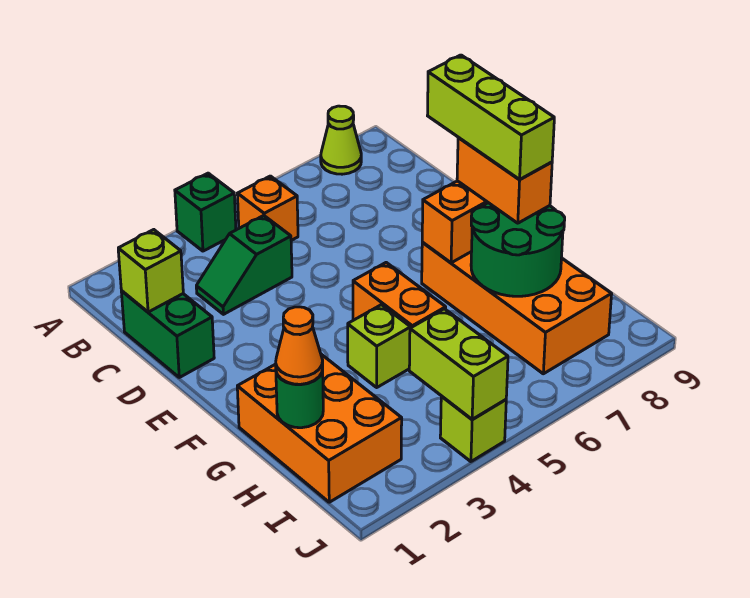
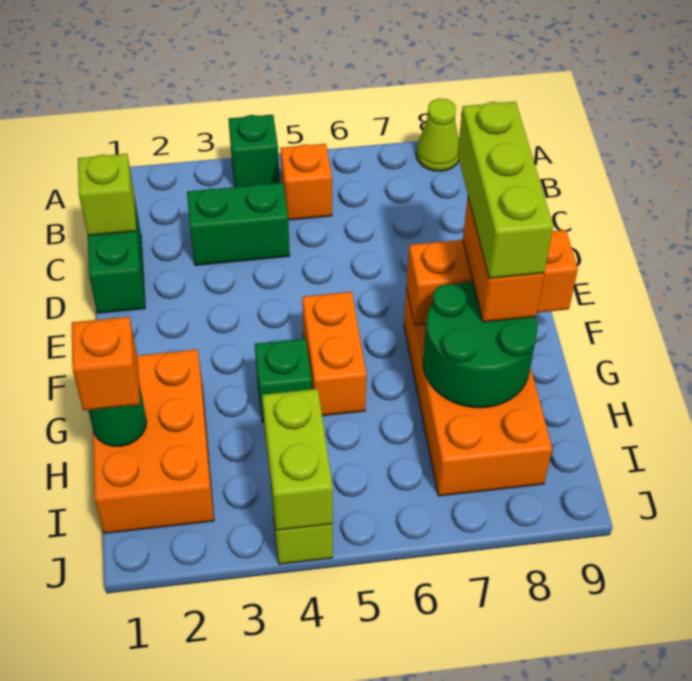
green 1x2 slope [196,216,292,314] -> green 1x2 brick [187,183,290,265]
lime 1x1 brick [348,305,411,387] -> green 1x1 brick [255,339,312,422]
orange 1x1 cone [276,307,323,384] -> orange 1x1 brick [72,317,140,411]

